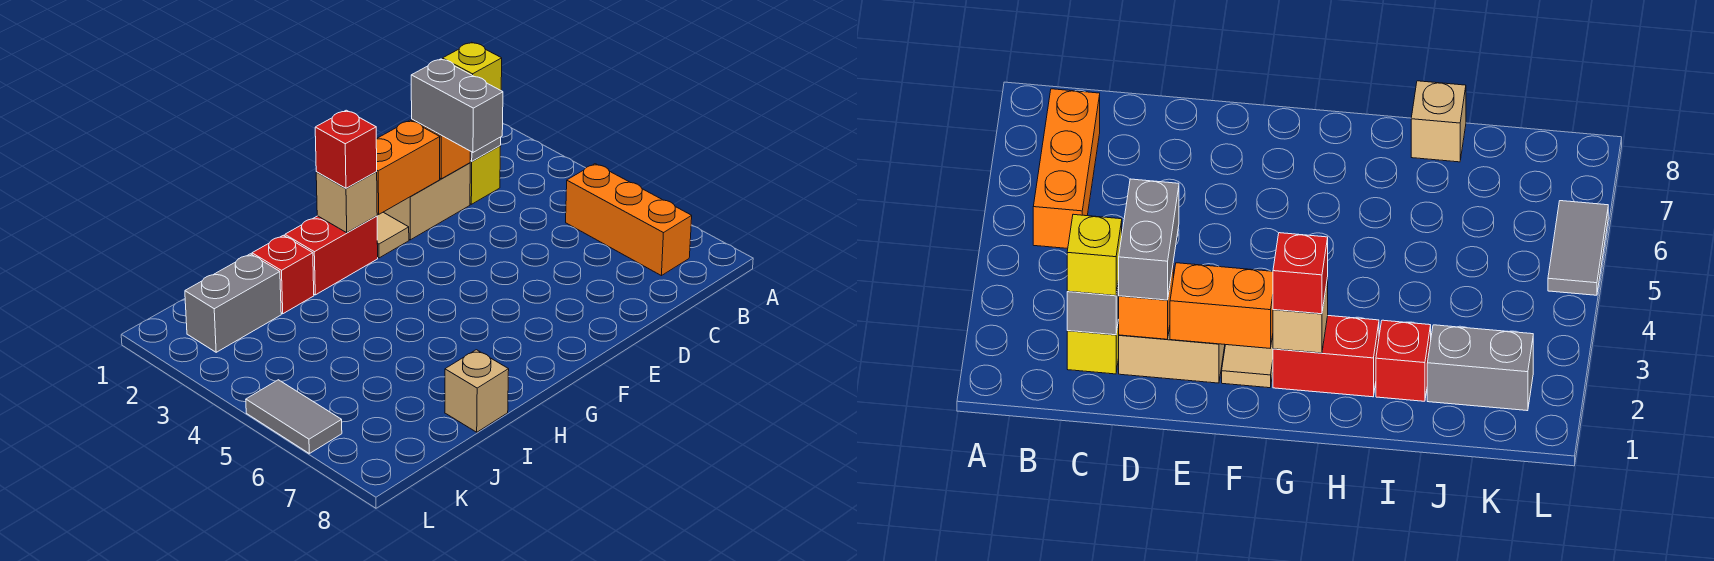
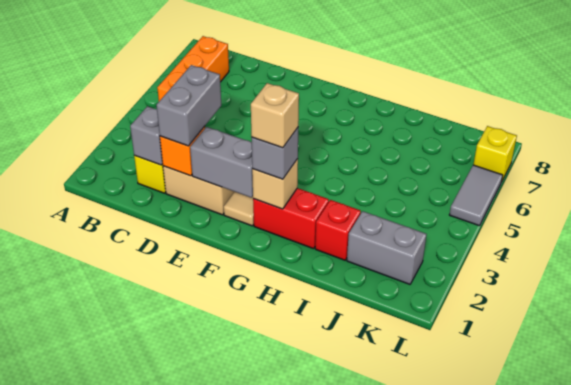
yellow 1x1 brick [443,42,502,90] -> yellow 1x1 brick moved to [473,126,517,182]
orange 1x2 brick [376,120,440,214] -> grey 1x2 brick [190,127,253,198]
red 1x1 brick [315,110,377,188] -> grey 1x1 brick [252,128,298,179]
tan 1x1 brick [445,350,509,432] -> tan 1x1 brick moved to [251,83,299,148]

